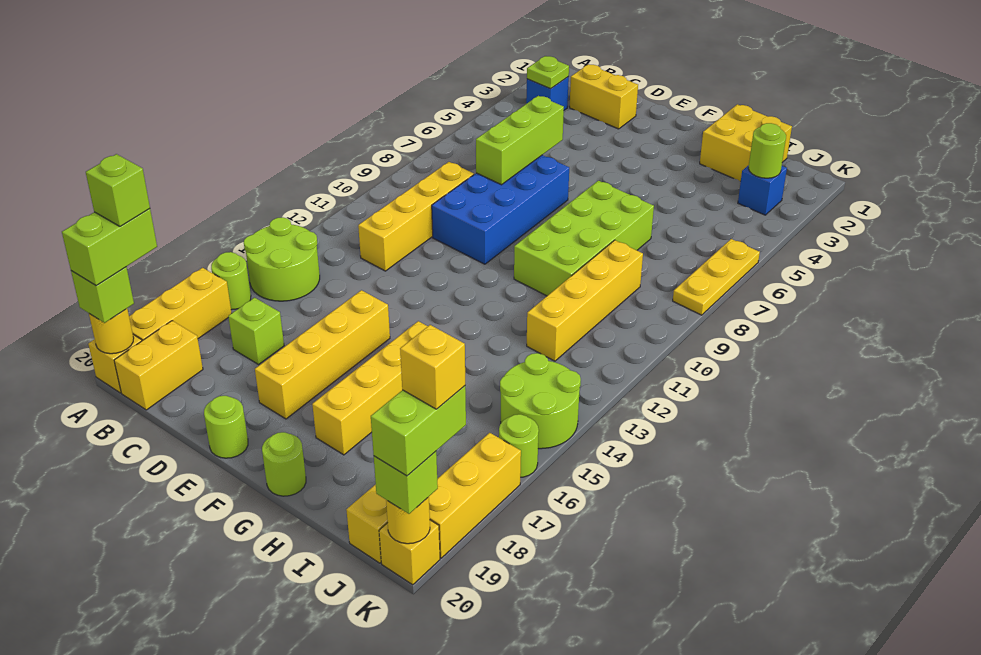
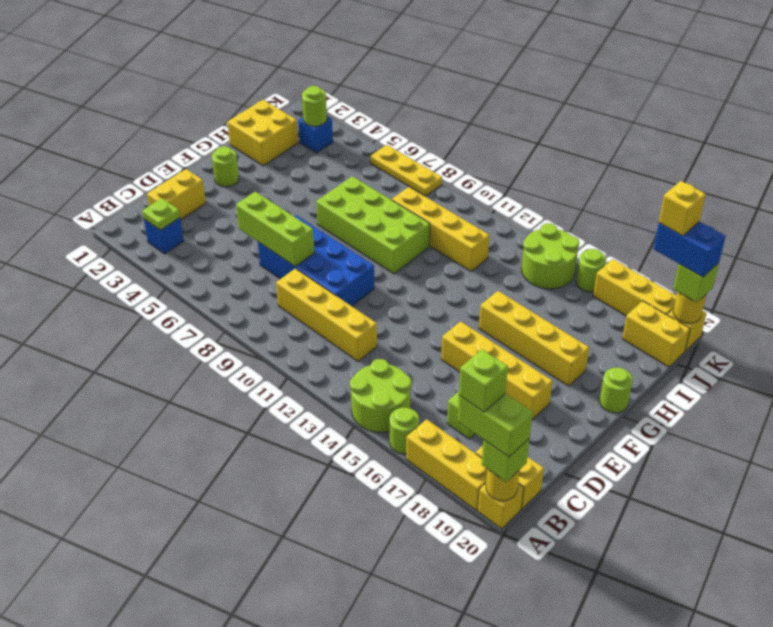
lime 1x1 round brick [204,396,248,458] -> lime 1x1 round brick moved to [212,146,239,187]
lime 1x2 brick [371,386,466,476] -> blue 1x2 brick [654,222,726,277]

